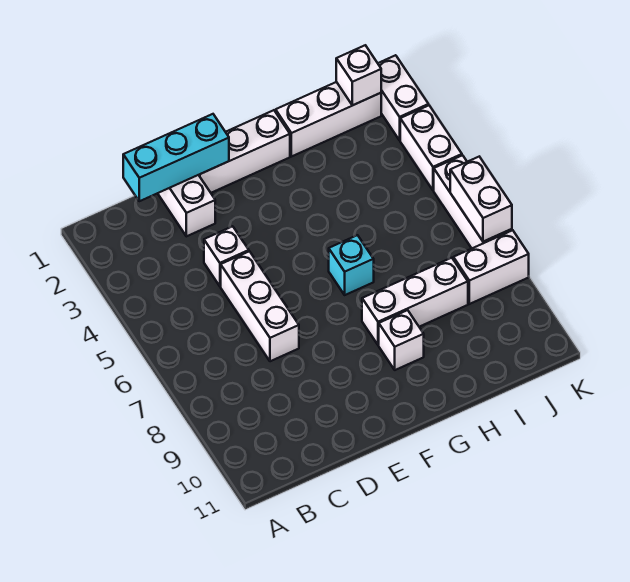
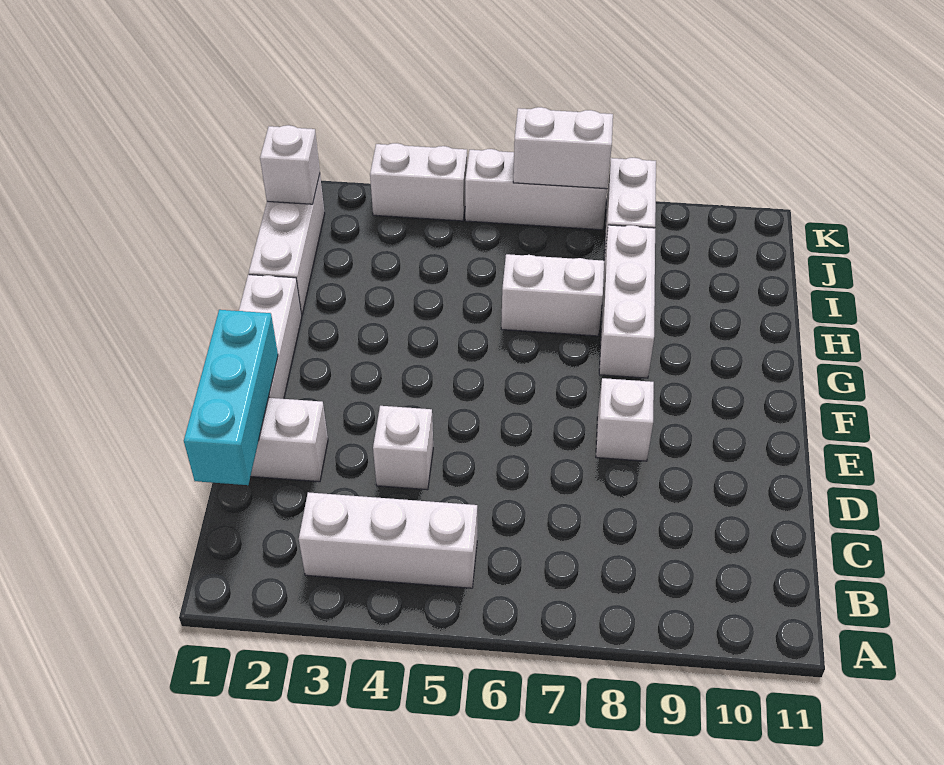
white 1x3 brick [221,251,299,361] -> white 1x3 brick moved to [299,492,477,588]
cyan 1x1 brick [329,235,374,295] -> none
white 1x1 brick [379,310,424,370] -> white 1x1 brick moved to [596,378,654,461]
white 1x2 brick [378,55,429,140] -> white 1x2 brick moved to [501,254,604,336]

